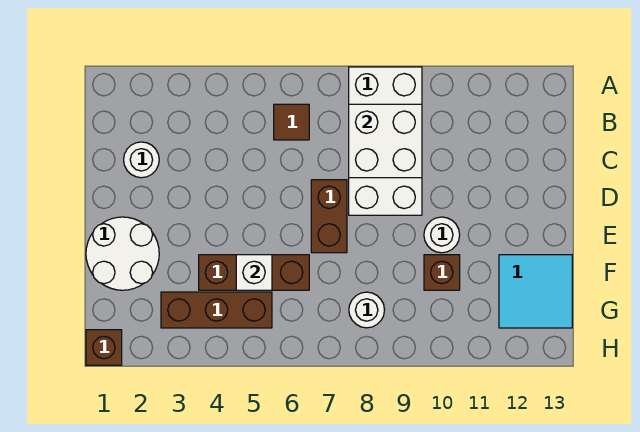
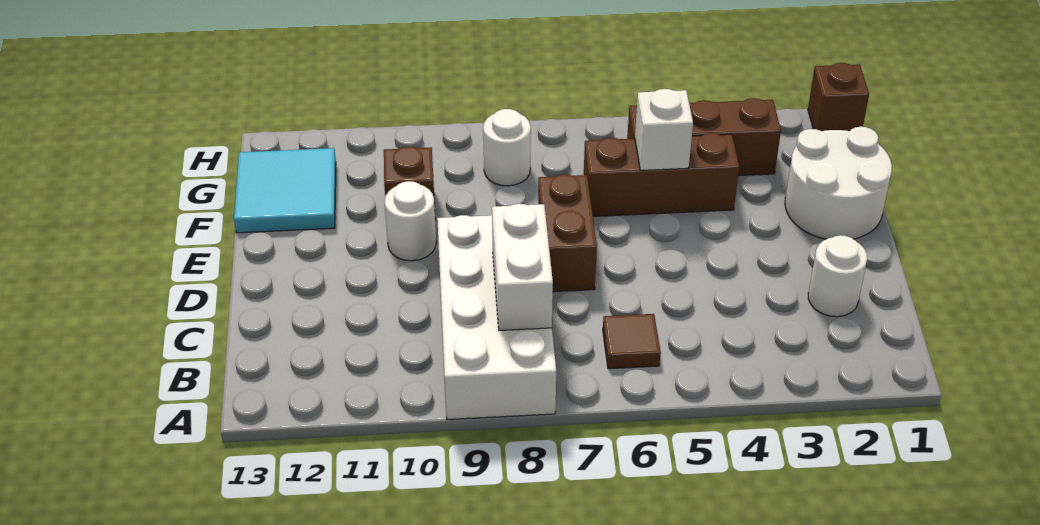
white 2x2 brick [349,104,422,178] -> white 1x2 brick [492,204,553,330]

